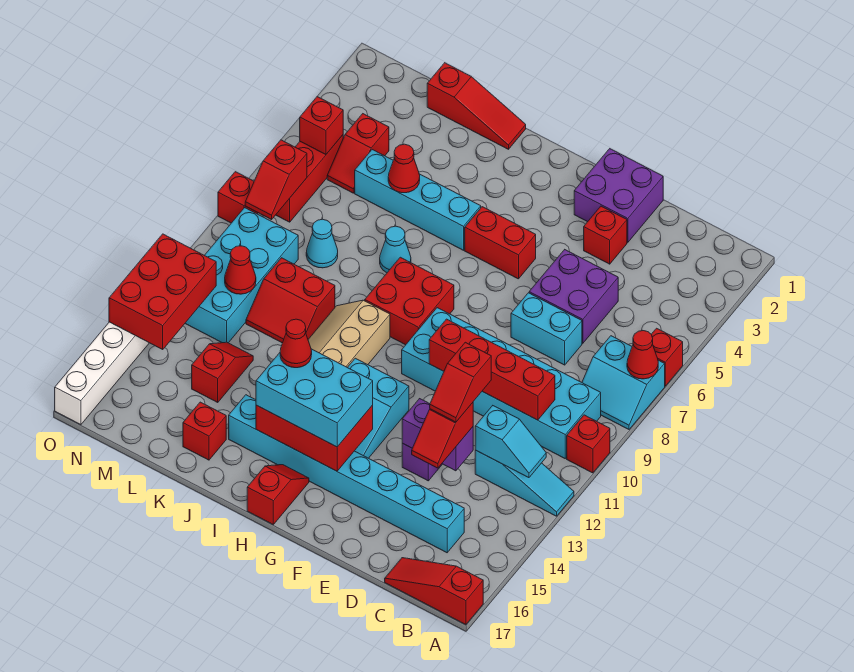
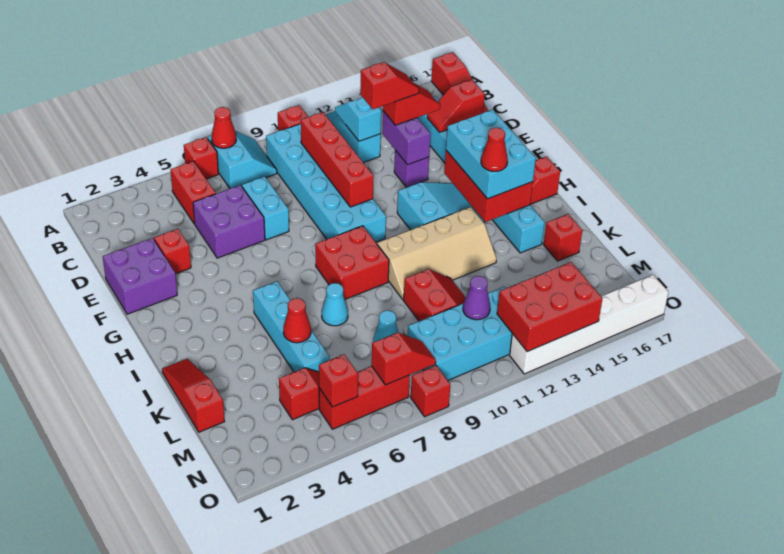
red 1x2 brick [465,207,536,279] -> red 1x2 brick moved to [170,161,216,224]
red 1x2 slope [192,342,253,402] -> red 1x2 slope moved to [427,80,485,132]
red 1x1 cone [225,246,256,294] -> purple 1x1 cone [463,276,490,320]

